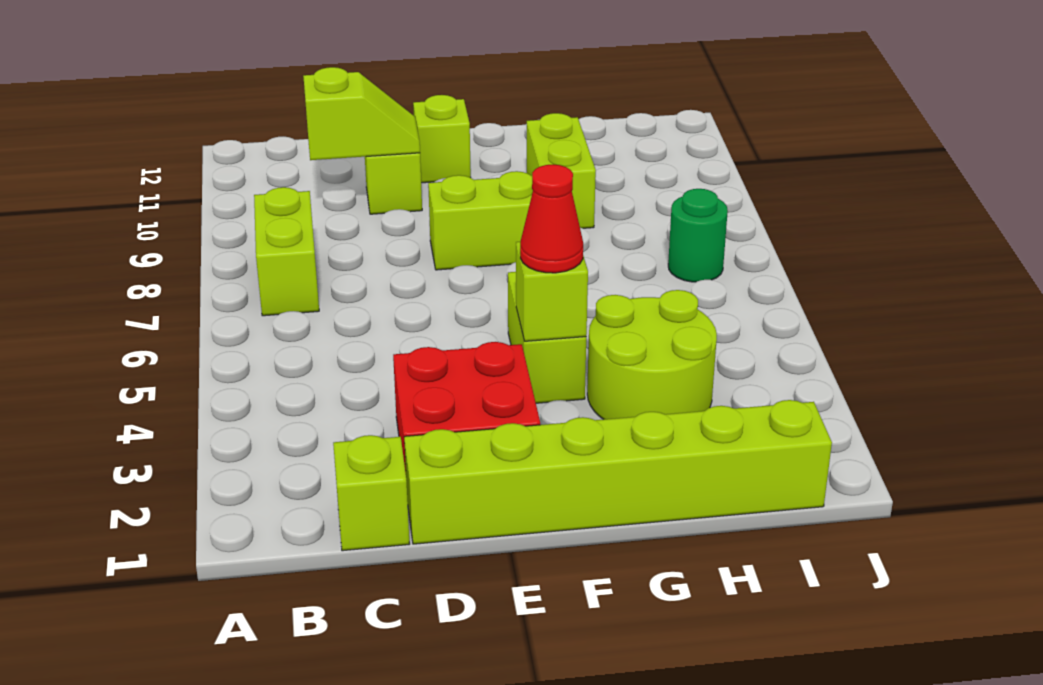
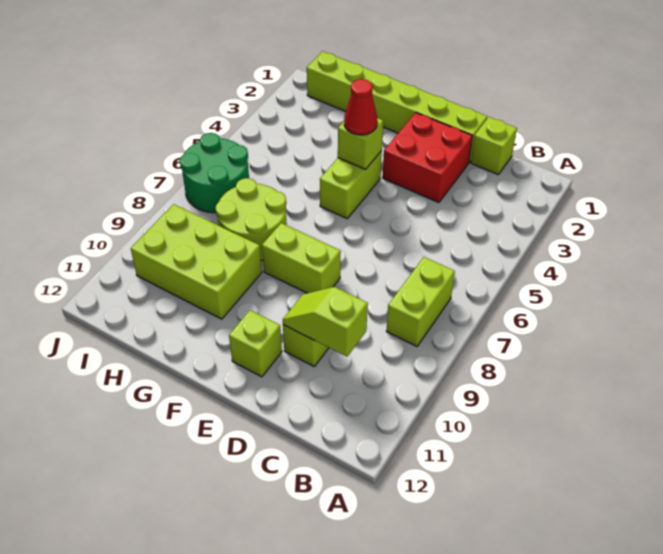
lime 2x2 round brick [587,290,717,419] -> lime 2x2 round brick moved to [215,178,287,261]
lime 1x2 brick [527,113,596,228] -> lime 2x3 brick [131,204,262,319]
green 1x1 round brick [668,189,728,282] -> green 2x2 round brick [180,133,249,213]

